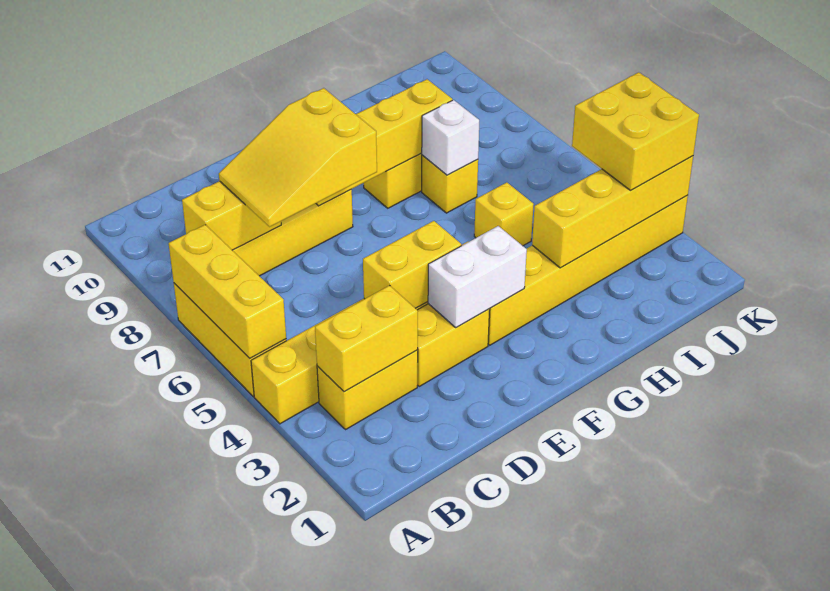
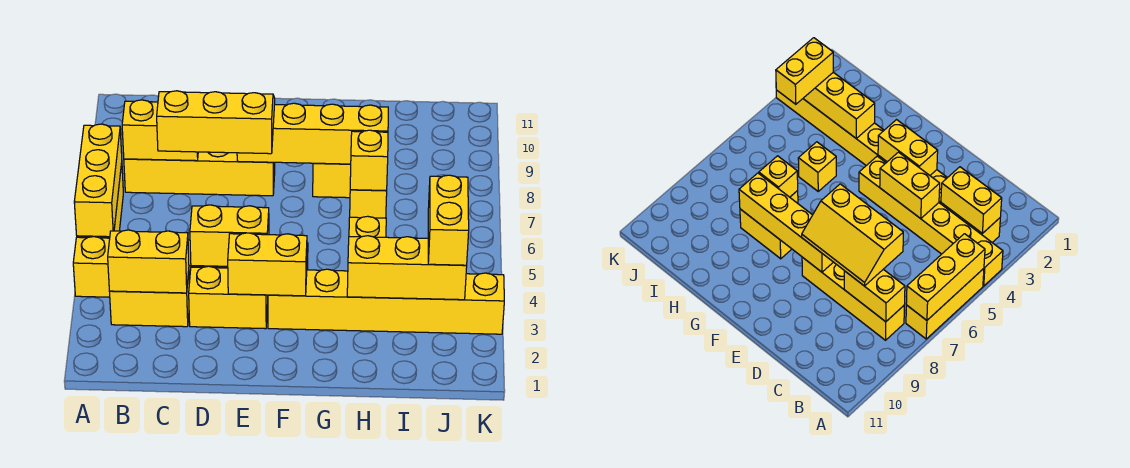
yellow 2x3 slope [219,88,377,227] -> yellow 2x3 slope turned to [157,91,275,154]
white 1x2 brick [428,226,527,328] -> yellow 1x2 brick [227,233,307,296]
yellow 1x4 brick [532,156,693,268] -> yellow 1x3 brick [347,236,467,300]
white 1x1 brick [422,100,479,175] -> yellow 1x1 brick [350,130,388,191]
yellow 2x2 brick [572,72,699,190] -> yellow 1x2 brick [428,175,469,265]

